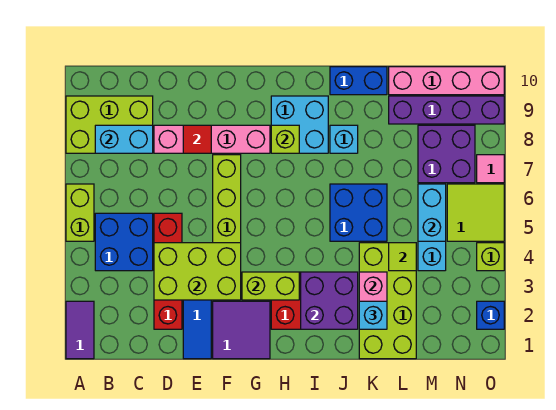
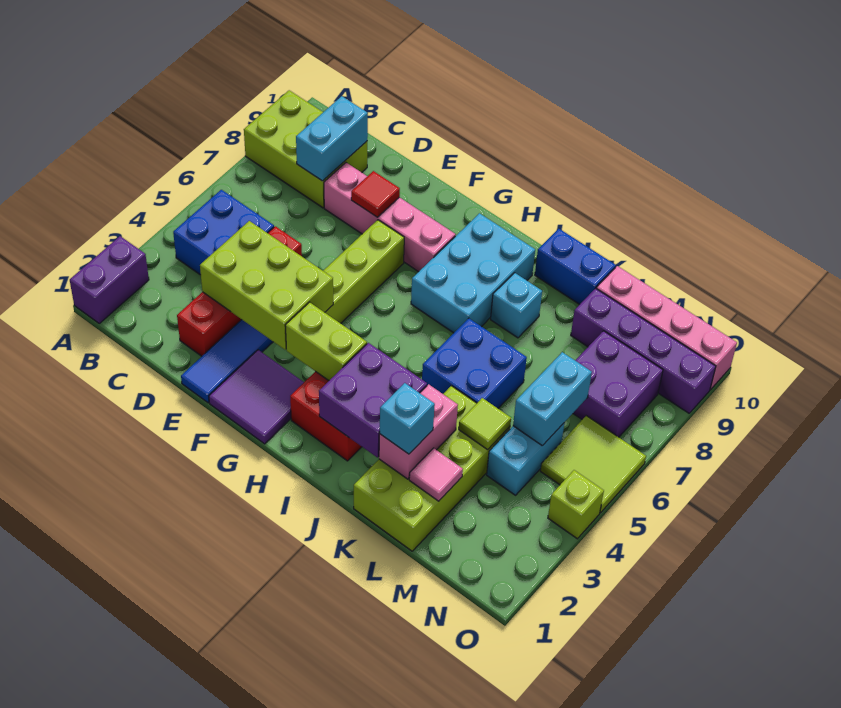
purple 1x2 tile [66,301,94,359] -> purple 1x2 brick [70,236,149,323]
lime 1x2 brick [66,184,94,241] -> none
cyan 1x2 brick [95,125,153,153] -> cyan 1x2 brick turned to [296,96,368,181]
cyan 2x2 brick [271,96,328,153] -> cyan 2x3 brick [411,213,535,333]
lime 1x1 brick [271,125,299,153] -> none
blue 1x1 brick [477,301,504,329] -> none
pink 1x1 tile [477,155,504,183] -> pink 1x1 tile moved to [409,448,463,501]

